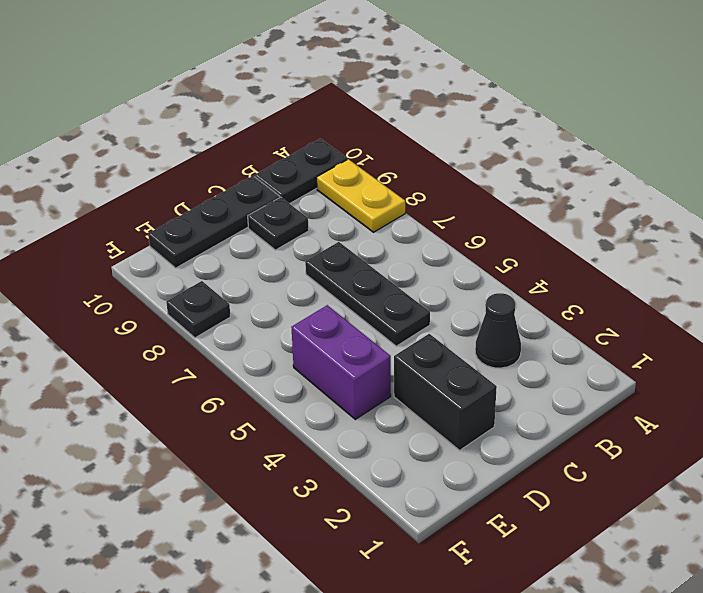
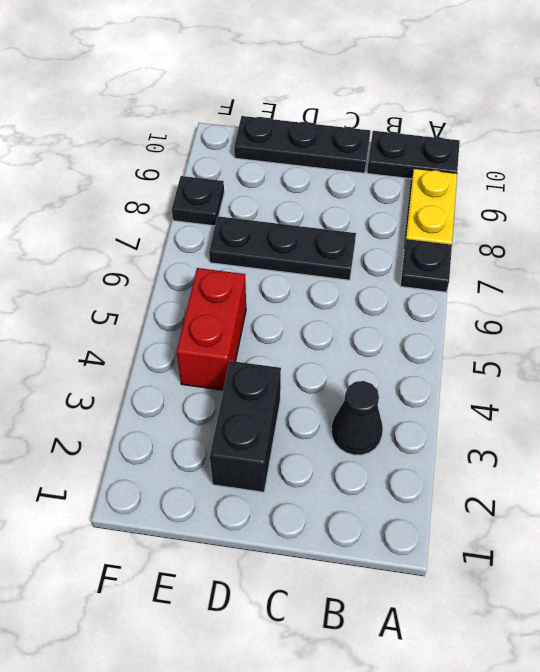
black 1x3 plate [305,242,430,346] -> black 1x3 plate turned to [209,216,356,280]
black 1x1 plate [248,197,309,250] -> black 1x1 plate moved to [400,239,452,292]
purple 1x2 brick [291,305,391,419] -> red 1x2 brick [177,268,246,390]

